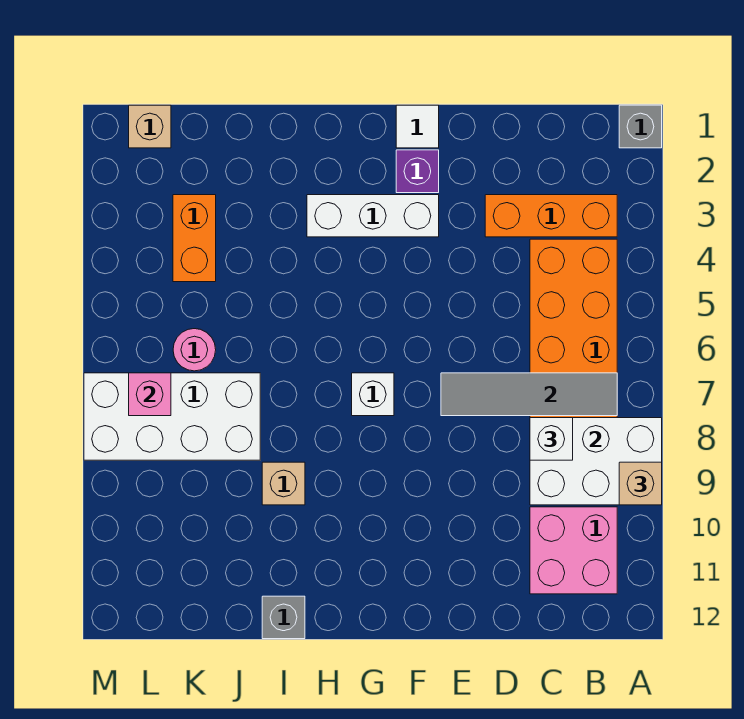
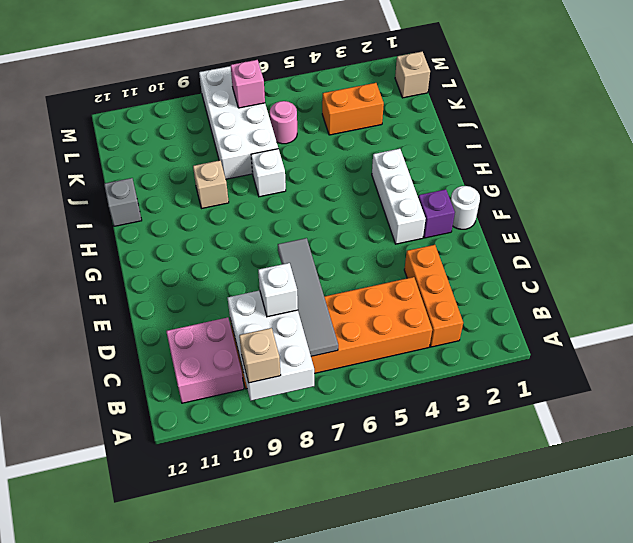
grey 1x1 brick [619,105,662,148] -> none
white 1x1 tile [396,105,439,148] -> white 1x1 round brick [451,186,480,229]
white 1x1 brick [352,373,394,416] -> white 1x1 brick moved to [251,149,286,197]

